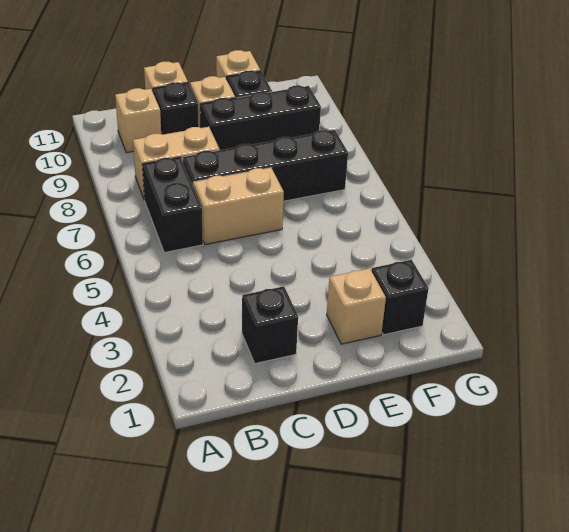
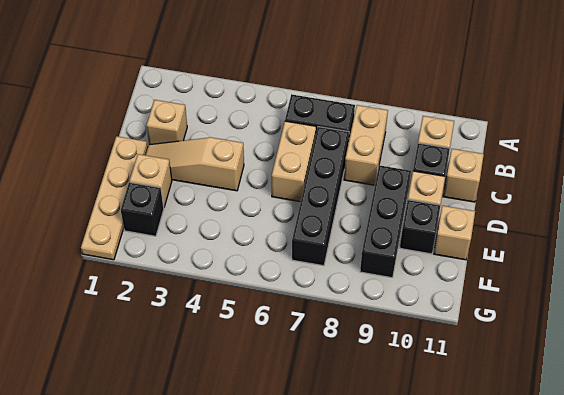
black 1x1 brick [242,286,298,364] -> tan 1x1 brick [146,100,187,145]
none -> tan 1x4 plate [81,136,148,260]
none -> tan 1x3 slope [146,137,244,191]

